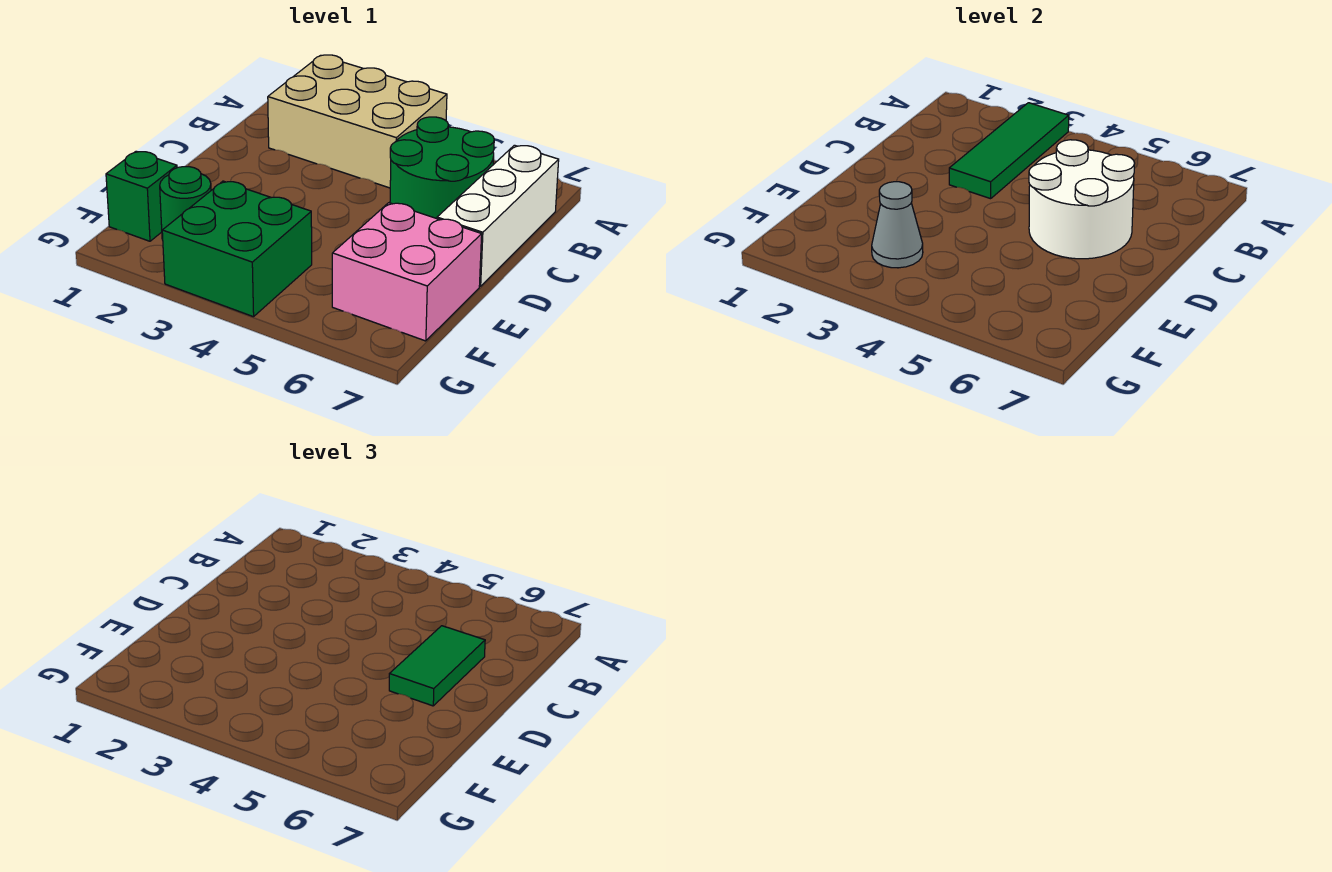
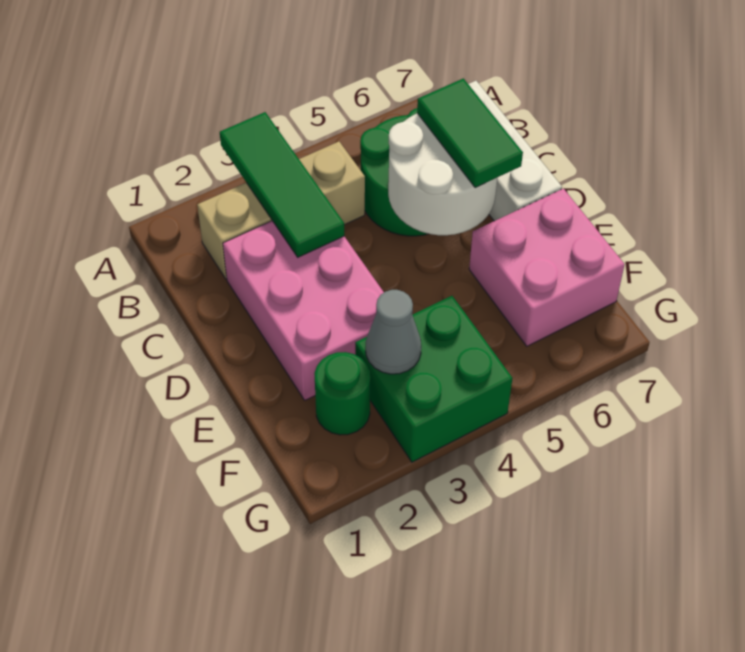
tan 2x3 brick [268,55,447,188] -> tan 1x3 brick [197,142,365,279]
none -> pink 2x3 brick [223,221,384,400]
green 1x1 brick [106,151,177,241] -> none

